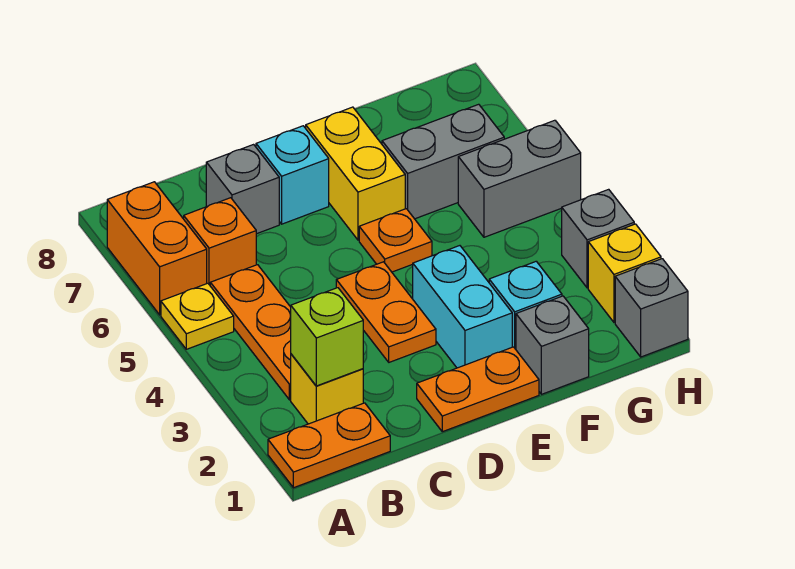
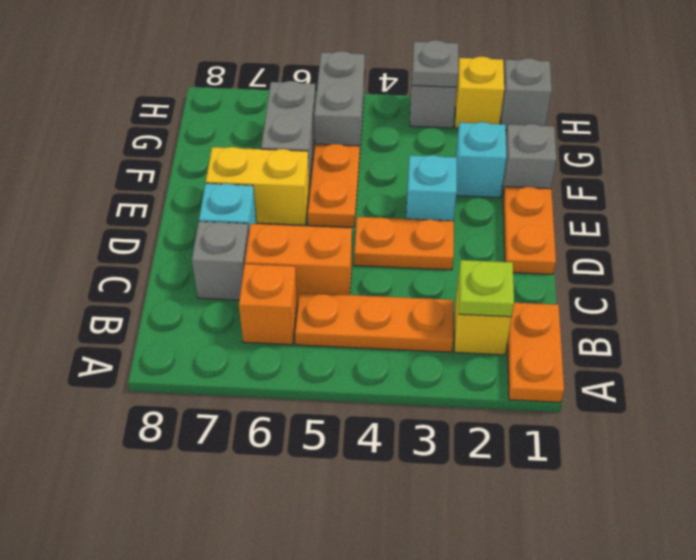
yellow 1x1 plate [161,283,234,349] -> none
orange 1x2 brick [107,182,207,315] -> orange 1x2 brick moved to [245,224,352,303]
lime 1x1 brick [291,288,363,386] -> lime 1x1 plate [459,260,514,317]
cyan 1x2 brick [413,246,512,368] -> cyan 1x1 brick [406,155,457,221]
orange 1x1 plate [359,209,432,272] -> orange 1x2 plate [308,144,360,227]
none -> grey 1x1 plate [412,40,458,87]

